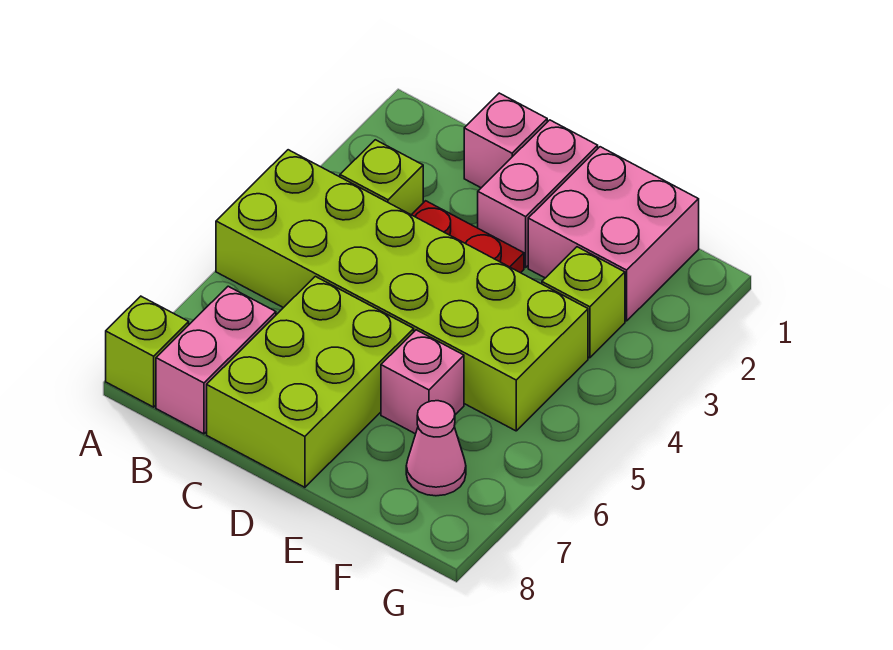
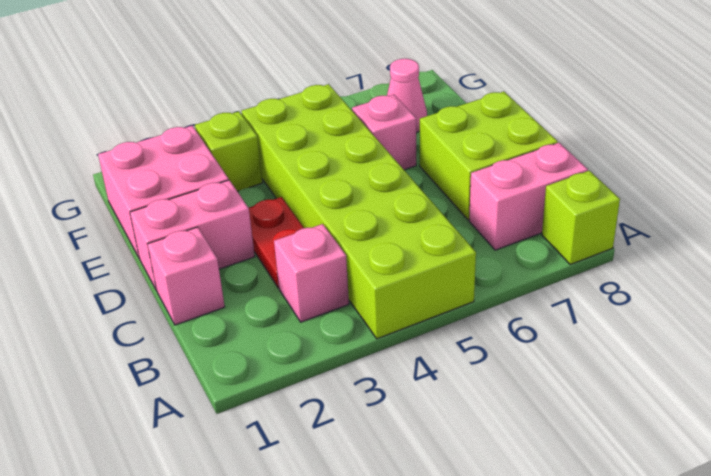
lime 1x1 brick [340,140,423,215] -> pink 1x1 brick [274,224,349,322]
lime 2x3 brick [207,276,414,487] -> lime 2x2 brick [420,92,558,220]

